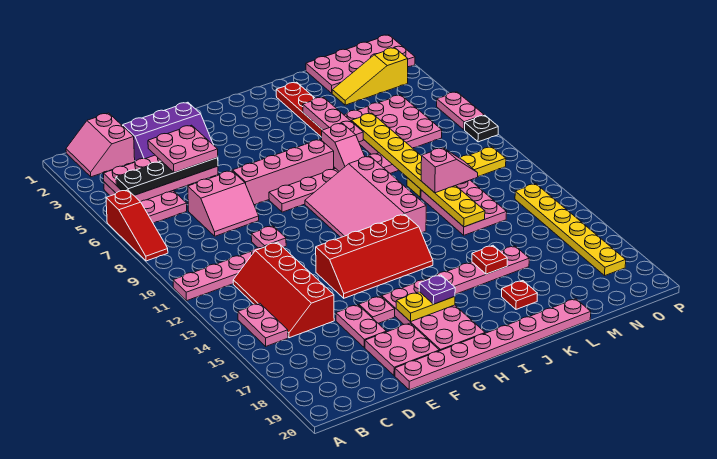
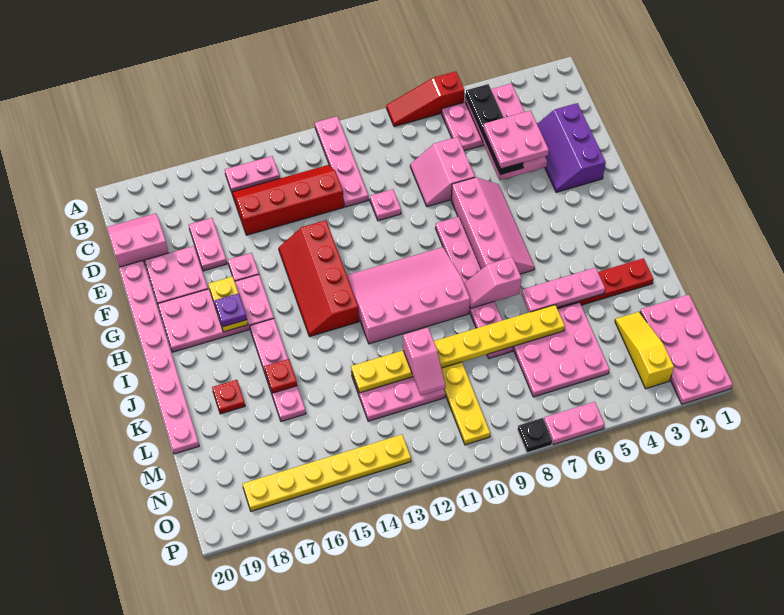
pink 2x2 slope [66,113,135,177] -> pink 2x2 slope moved to [107,213,168,267]
pink 1x2 plate [336,305,386,348] -> pink 1x2 plate turned to [189,218,227,271]

